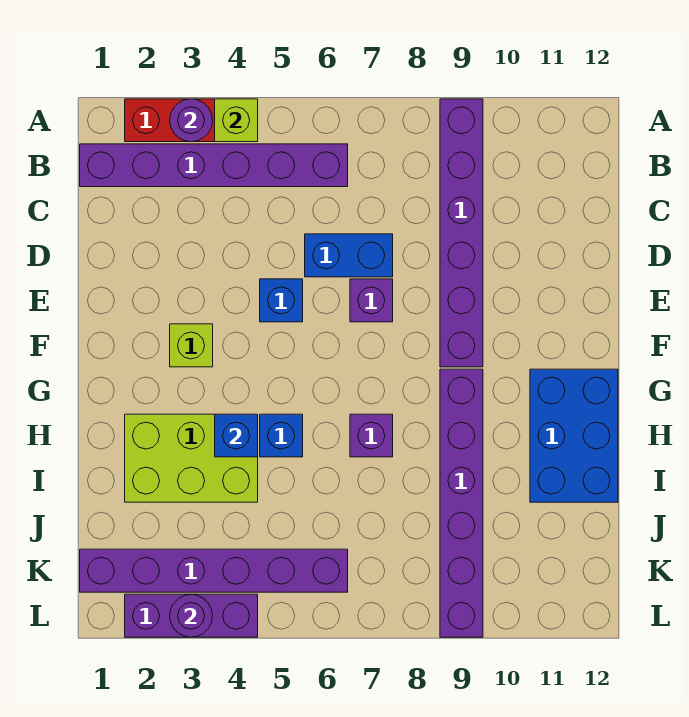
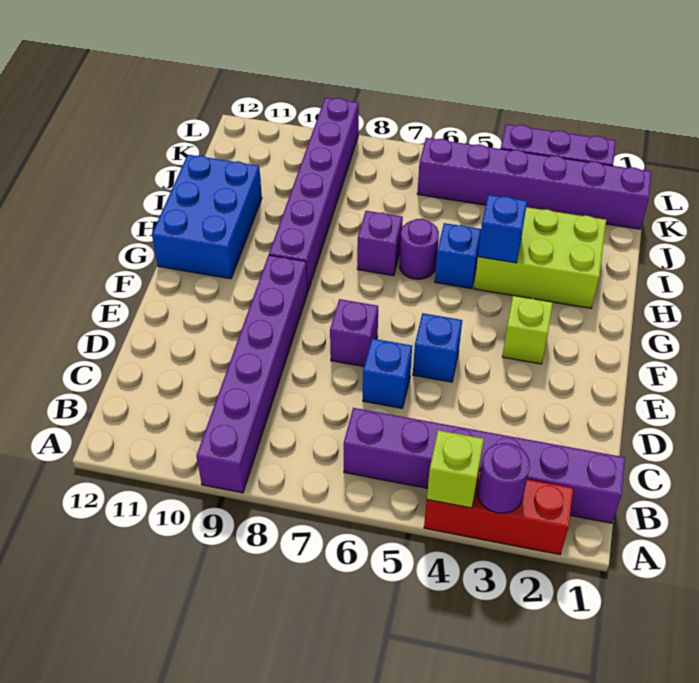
blue 1x2 brick [305,234,393,277] -> blue 1x1 brick [363,339,412,408]
purple 1x1 round brick [170,594,212,637] -> purple 1x1 round brick moved to [399,219,439,279]

